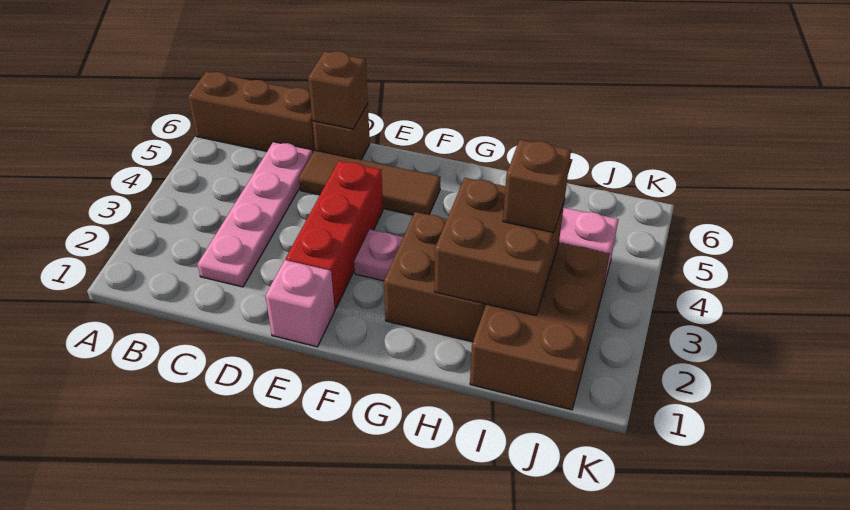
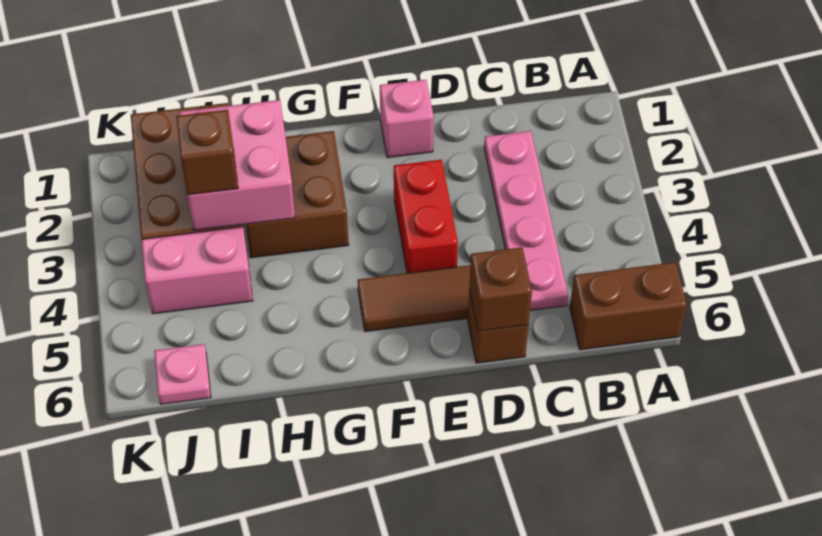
brown 1x3 brick [188,72,315,152] -> brown 1x2 brick [570,262,687,350]
red 1x3 brick [286,161,383,309] -> red 1x2 brick [394,160,458,273]
pink 1x1 plate [354,230,403,281] -> pink 1x1 plate moved to [154,344,211,404]
brown 2x2 brick [435,178,564,315] -> pink 2x2 brick [179,100,295,230]

